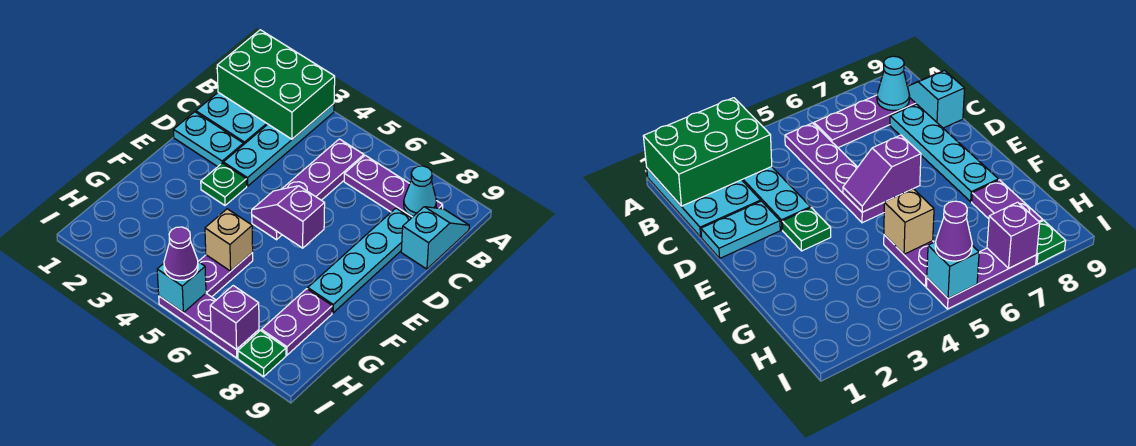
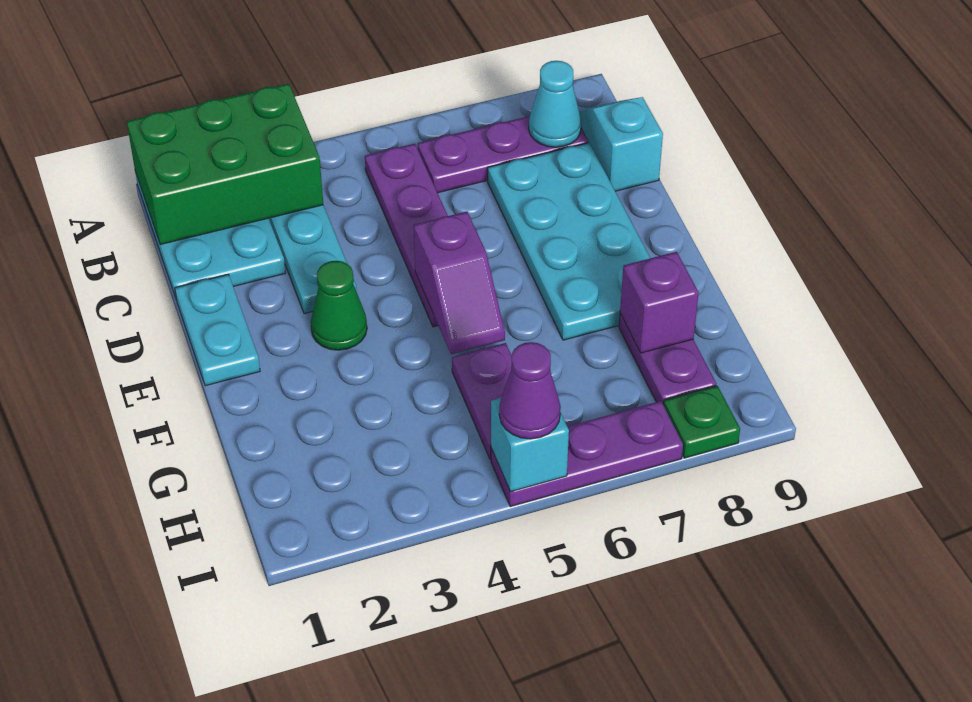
cyan 1x4 plate [308,208,411,313] -> cyan 2x4 plate [488,143,650,340]
cyan 1x2 plate [174,112,243,167] -> cyan 1x2 plate turned to [175,274,260,386]
green 1x1 plate [201,163,247,205] -> green 1x1 cone [311,261,367,350]
purple 1x2 slope [252,186,325,248] -> purple 1x2 slope turned to [414,212,505,354]
tan 1x1 brick [205,209,253,271] -> none
purple 1x1 brick [210,286,259,349] -> purple 1x1 brick moved to [620,252,699,353]

